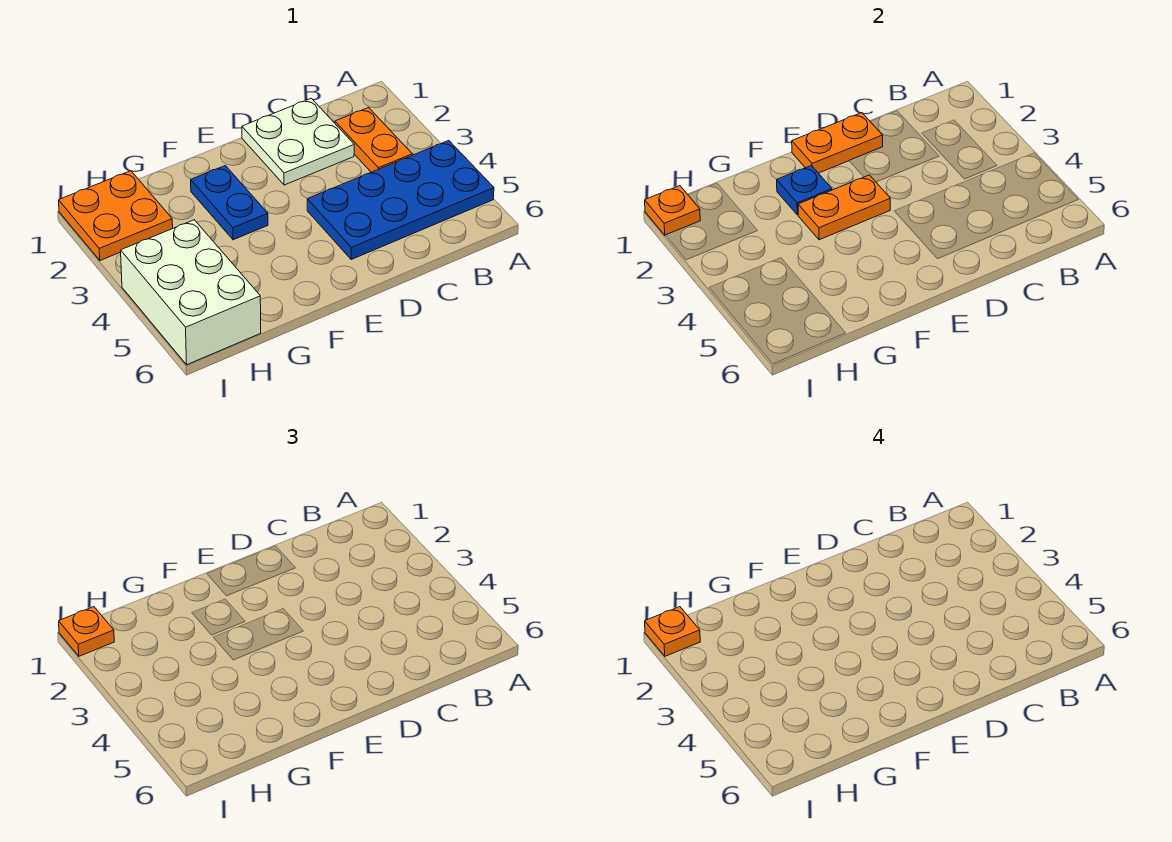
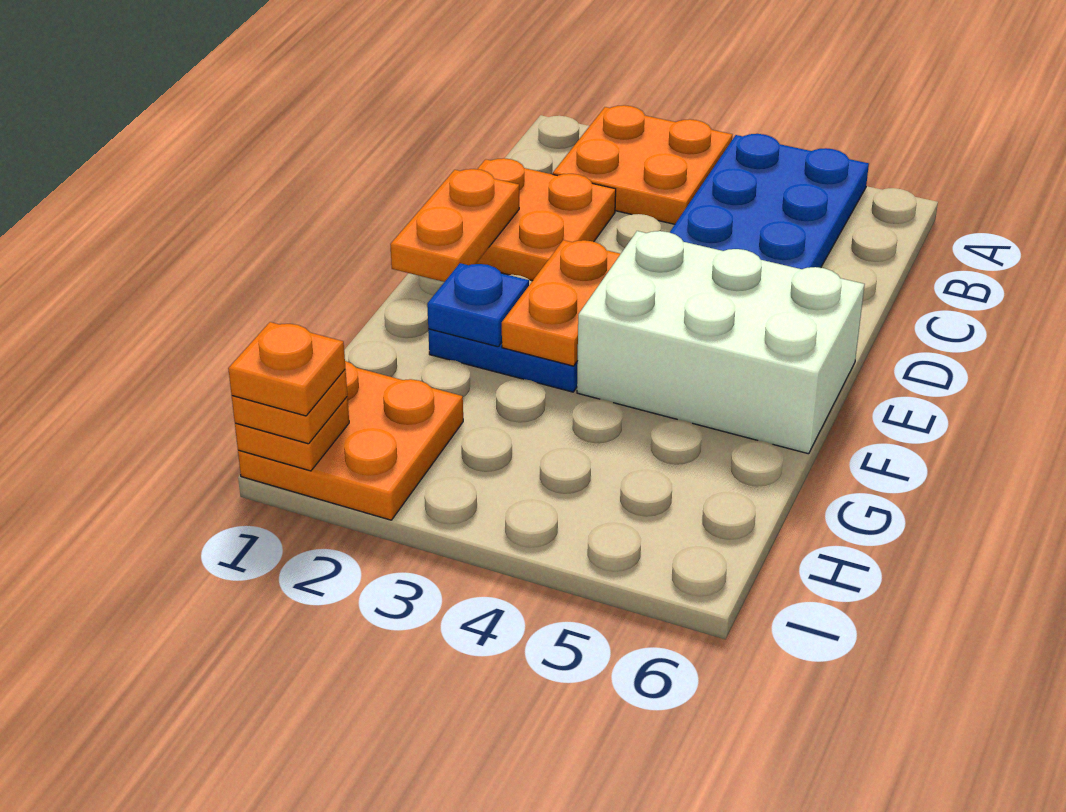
orange 1x2 plate [335,108,412,172] -> orange 2x2 plate [553,105,732,224]
white 2x2 plate [242,98,354,185] -> orange 2x2 plate [476,158,616,281]
white 2x3 brick [121,220,261,365] -> white 2x3 brick moved to [577,231,865,454]

